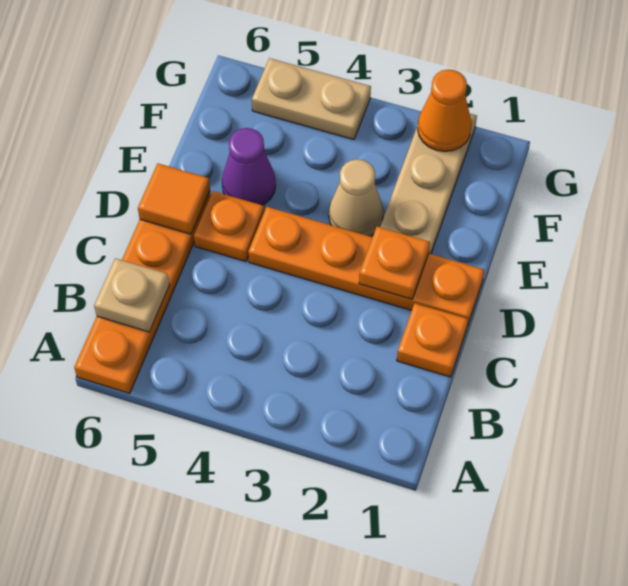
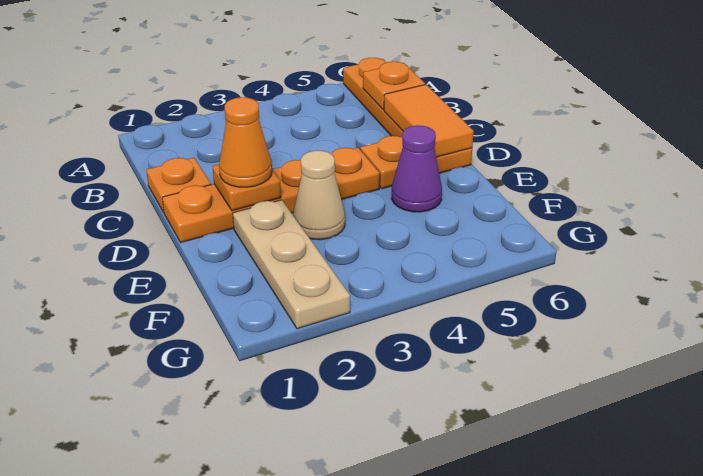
tan 1x1 plate [94,258,169,332] -> orange 1x1 plate [363,61,425,110]
orange 1x1 tile [138,164,210,234] -> orange 1x2 tile [384,85,474,157]
orange 1x1 cone [418,70,472,152] -> orange 1x1 cone moved to [219,97,272,187]
tan 1x2 plate [252,58,371,140] -> none

